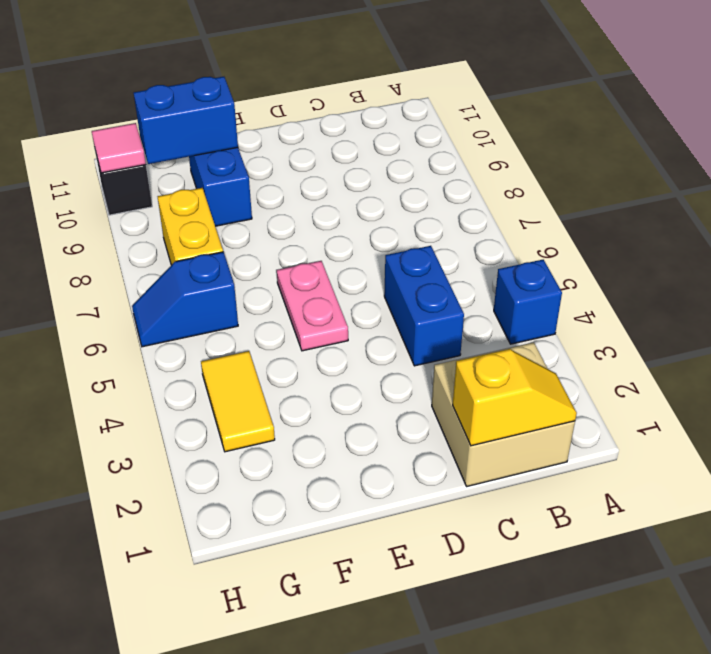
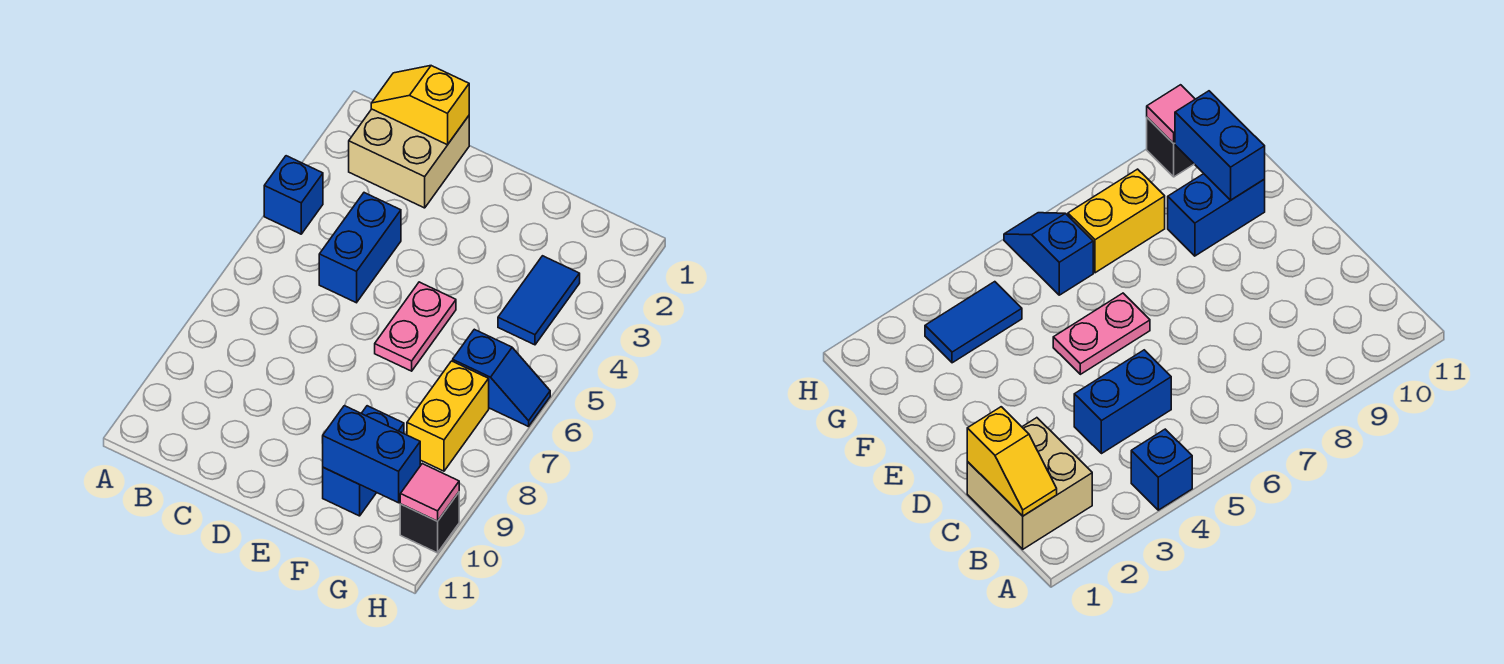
yellow 1x2 tile [201,351,275,452] -> blue 1x2 tile [498,256,580,345]

